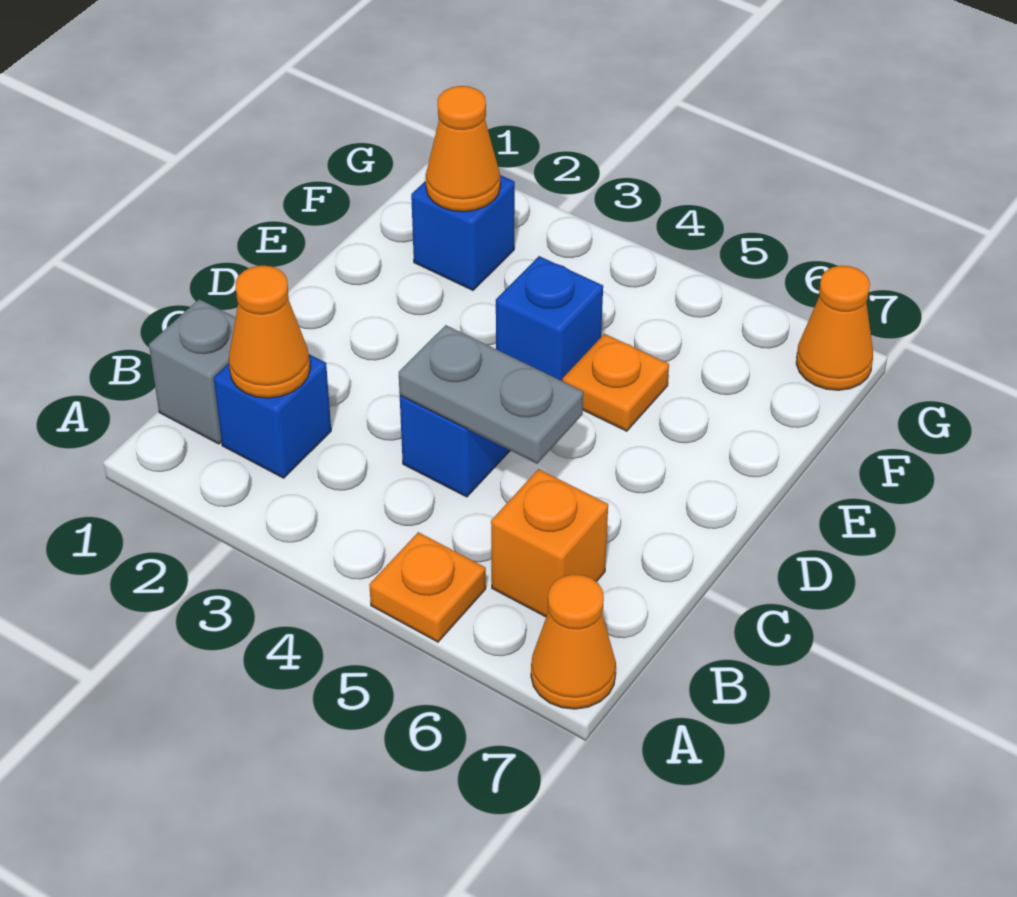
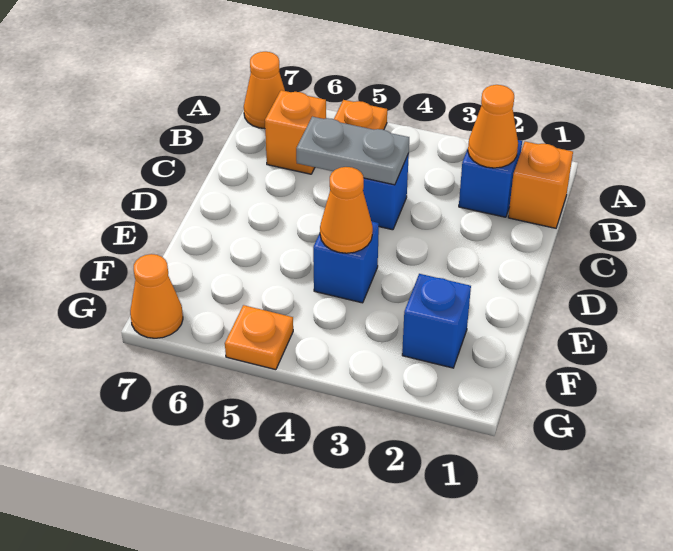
grey 1x1 brick [149,299,236,444] -> orange 1x1 brick [508,142,573,228]
orange 1x1 plate [563,334,669,431] -> orange 1x1 plate moved to [225,305,293,370]
orange 1x1 cone [426,86,500,212] -> orange 1x1 cone moved to [320,167,373,253]

